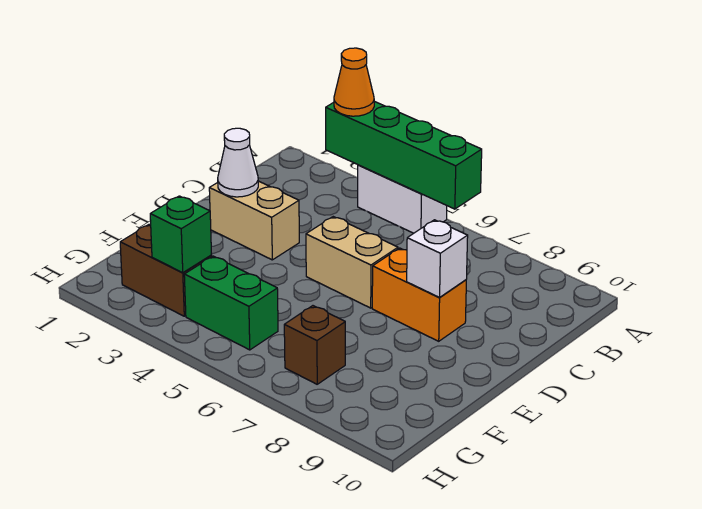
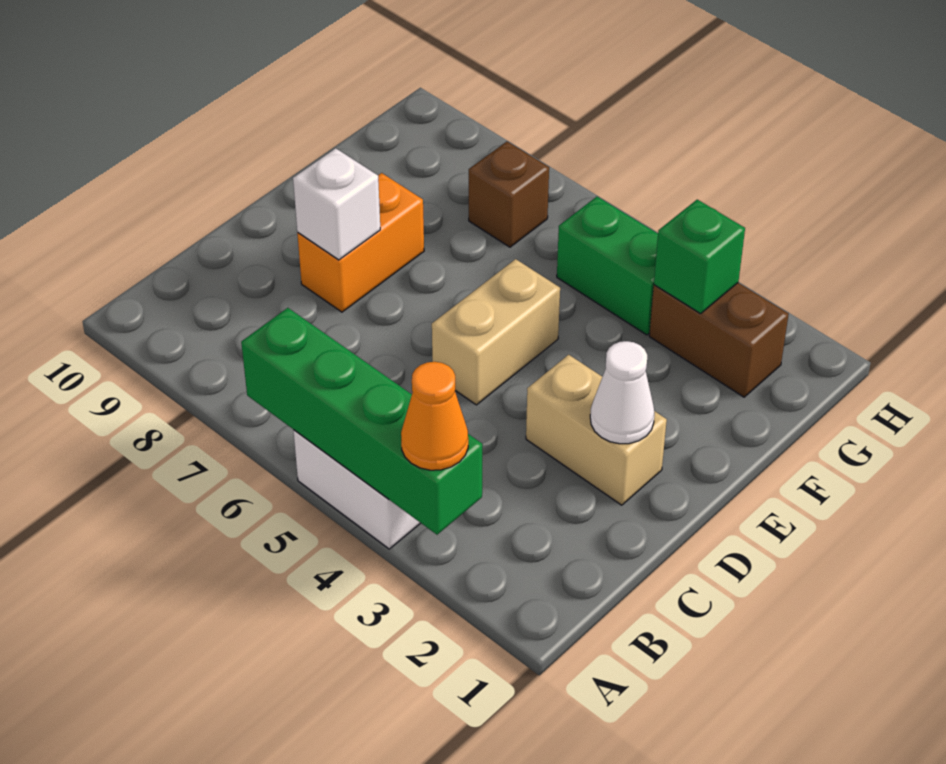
tan 1x2 brick [306,217,398,308] -> tan 1x2 brick turned to [432,259,560,405]
orange 1x2 brick [372,248,466,341] -> orange 1x2 brick turned to [297,173,424,312]

